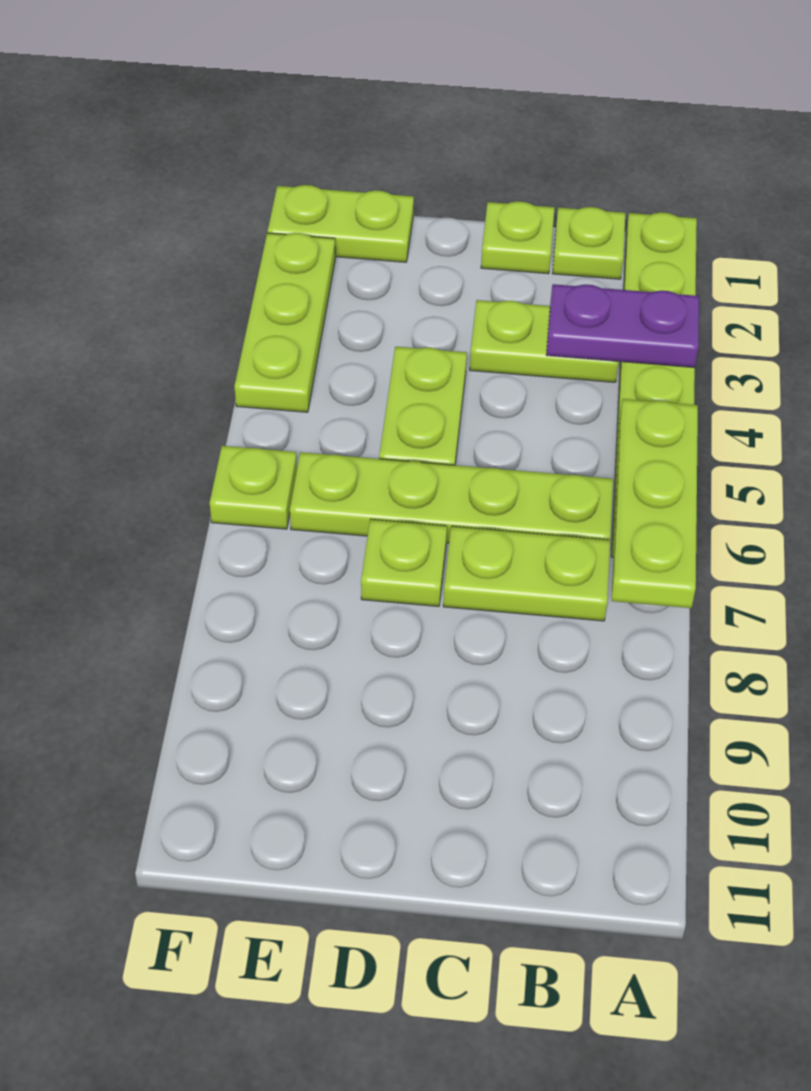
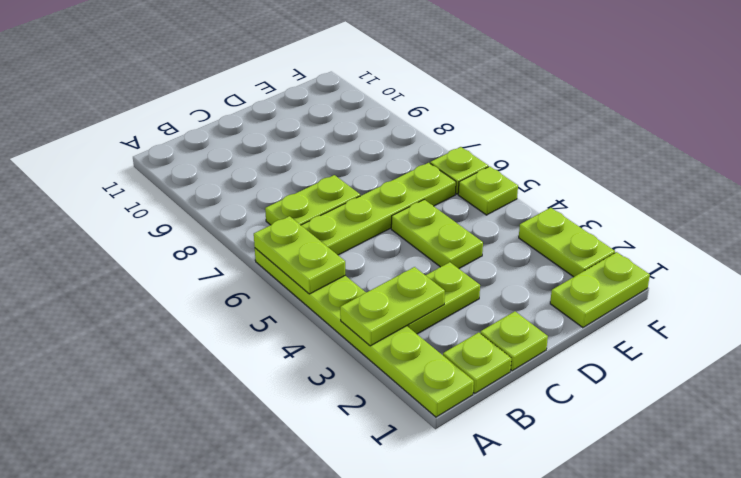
purple 1x2 plate [546,284,699,368] -> lime 1x2 plate [340,267,445,346]
lime 1x3 plate [612,399,698,608] -> lime 1x2 plate [254,216,345,294]
lime 1x1 plate [361,519,447,606] -> lime 1x1 plate moved to [458,166,518,215]
lime 1x3 plate [234,233,335,412] -> lime 1x2 plate [519,208,615,277]

